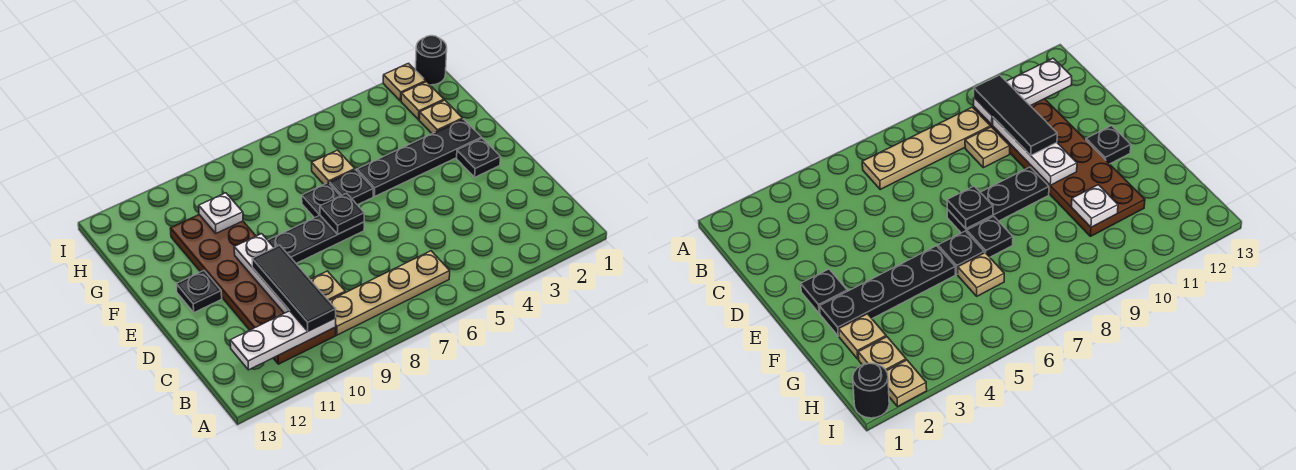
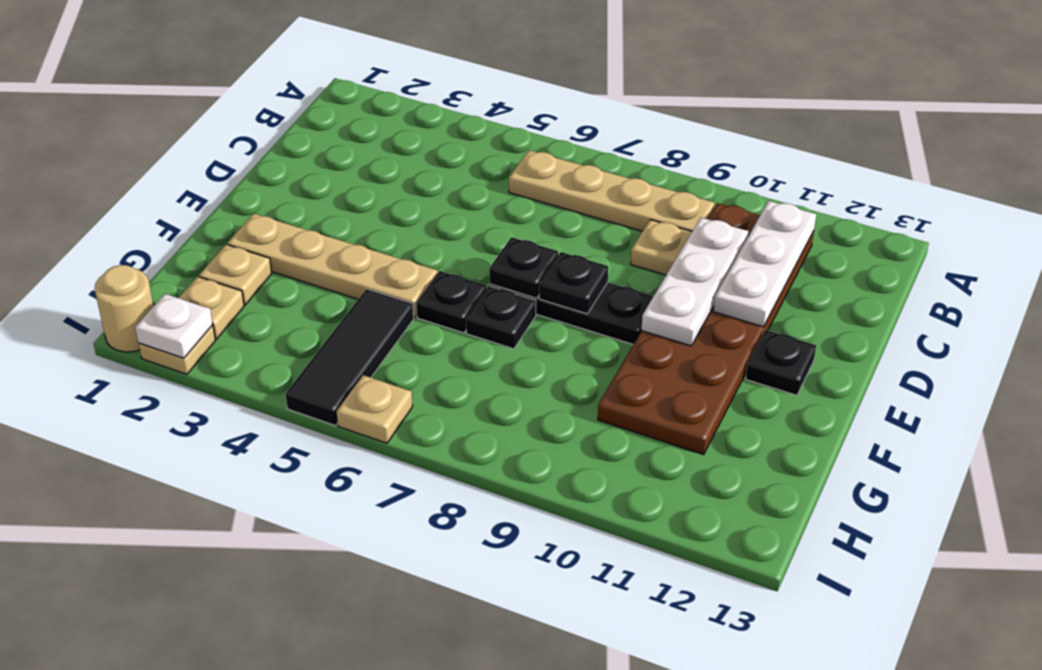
white 1x3 plate [230,311,336,370] -> white 1x3 plate turned to [714,201,816,327]
black 1x3 tile [252,245,336,331] -> black 1x3 tile moved to [286,289,414,426]
black 1x1 plate [457,138,501,177] -> black 1x1 plate moved to [539,252,608,314]
black 1x4 plate [357,119,481,196] -> tan 1x4 plate [227,214,438,317]
tan 1x1 plate [312,150,355,184] -> tan 1x1 plate moved to [337,375,413,443]
white 1x1 plate [199,193,243,233] -> white 1x1 plate moved to [135,294,213,358]
black 1x1 round brick [416,36,447,85] -> tan 1x1 round brick [95,265,154,352]

